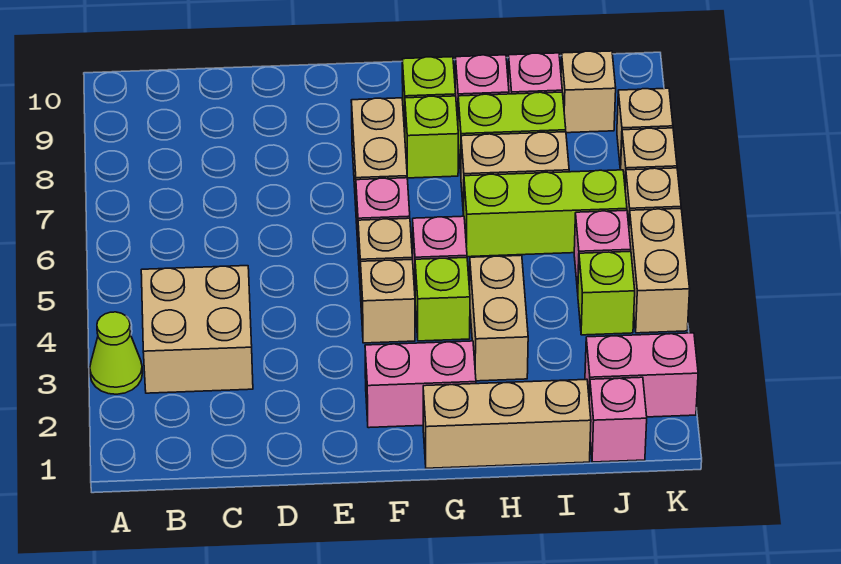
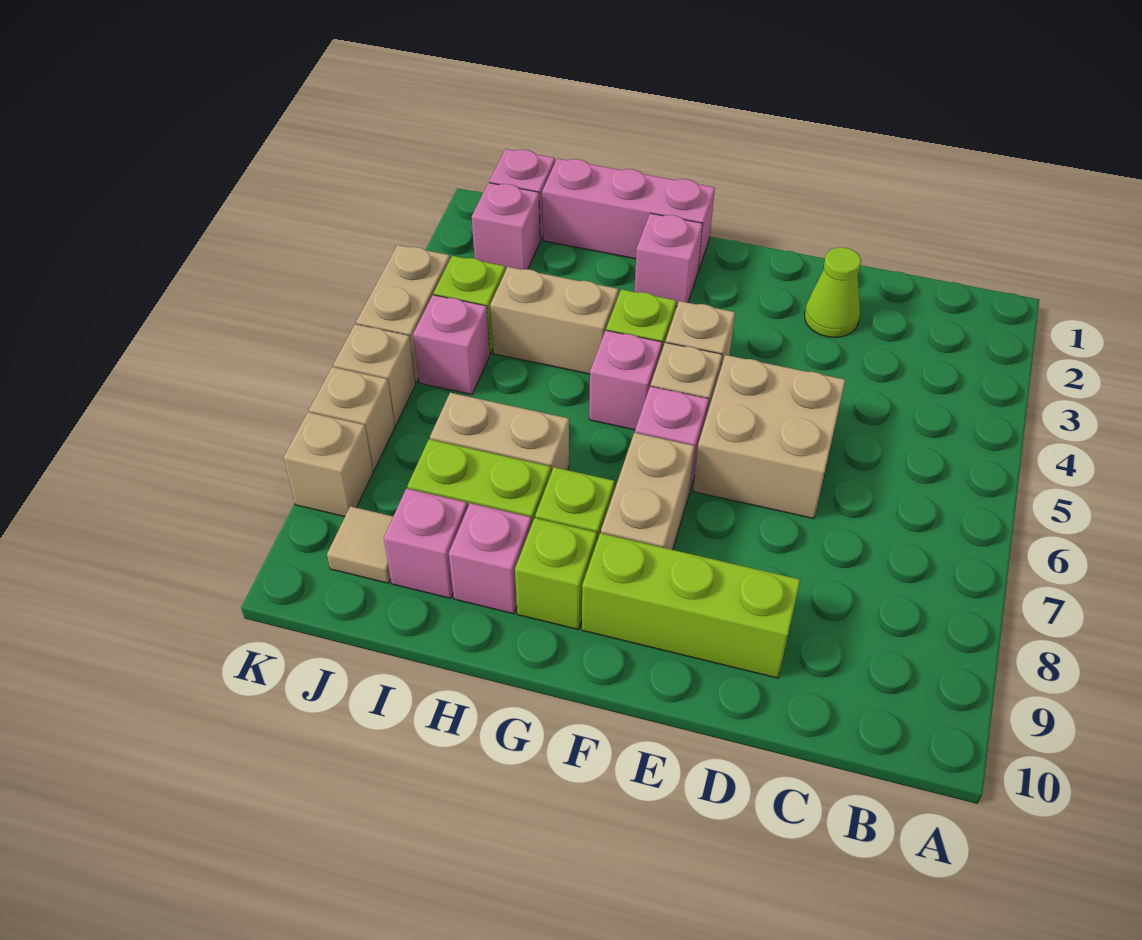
lime 1x1 cone [90,312,142,394] -> lime 1x1 cone moved to [805,247,861,337]
tan 2x2 brick [141,266,253,393] -> tan 2x2 brick moved to [693,355,845,519]
pink 1x2 brick [365,341,476,428] -> pink 1x1 brick [635,213,703,307]
tan 1x3 brick [423,379,591,468] -> pink 1x3 brick [542,158,715,271]
tan 1x2 brick [470,255,528,381] -> tan 1x2 brick turned to [490,267,618,374]
lime 1x3 brick [464,170,627,257] -> lime 1x3 brick moved to [582,533,800,678]
pink 1x2 brick [585,333,698,417] -> pink 1x1 brick [472,183,540,271]
tan 1x1 brick [561,51,616,133] -> tan 1x1 tile [327,506,393,583]

